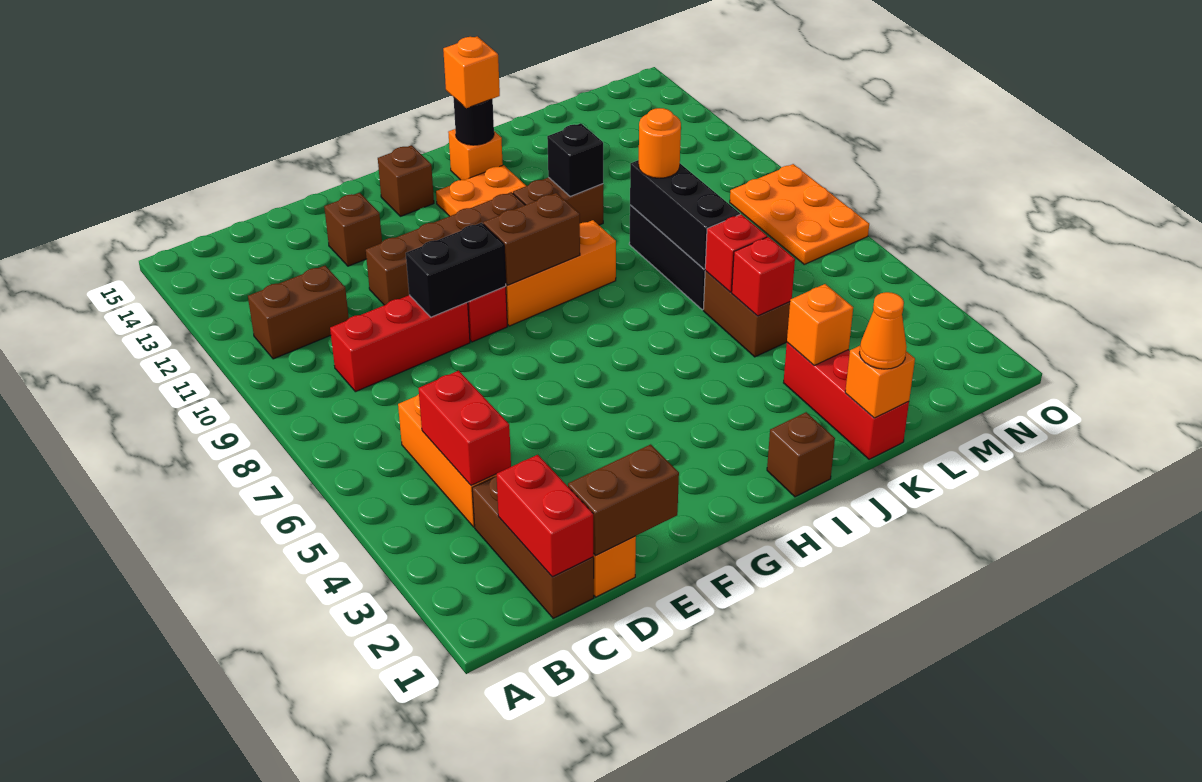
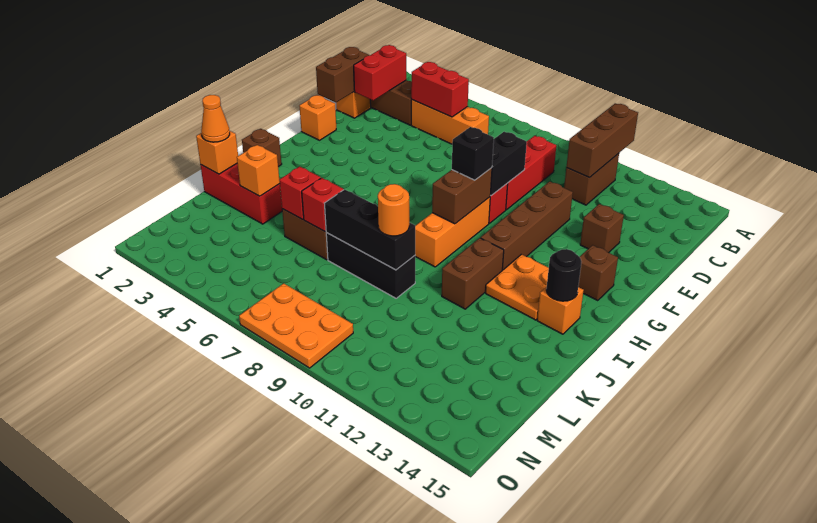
none -> brown 1x3 brick [566,103,638,178]
red 1x2 brick [496,455,593,577] -> red 1x2 brick turned to [354,45,406,100]
orange 1x1 brick [443,36,500,108] -> orange 1x1 brick moved to [299,95,336,140]
black 1x1 brick [547,123,603,197] -> black 1x1 brick moved to [452,127,494,180]

